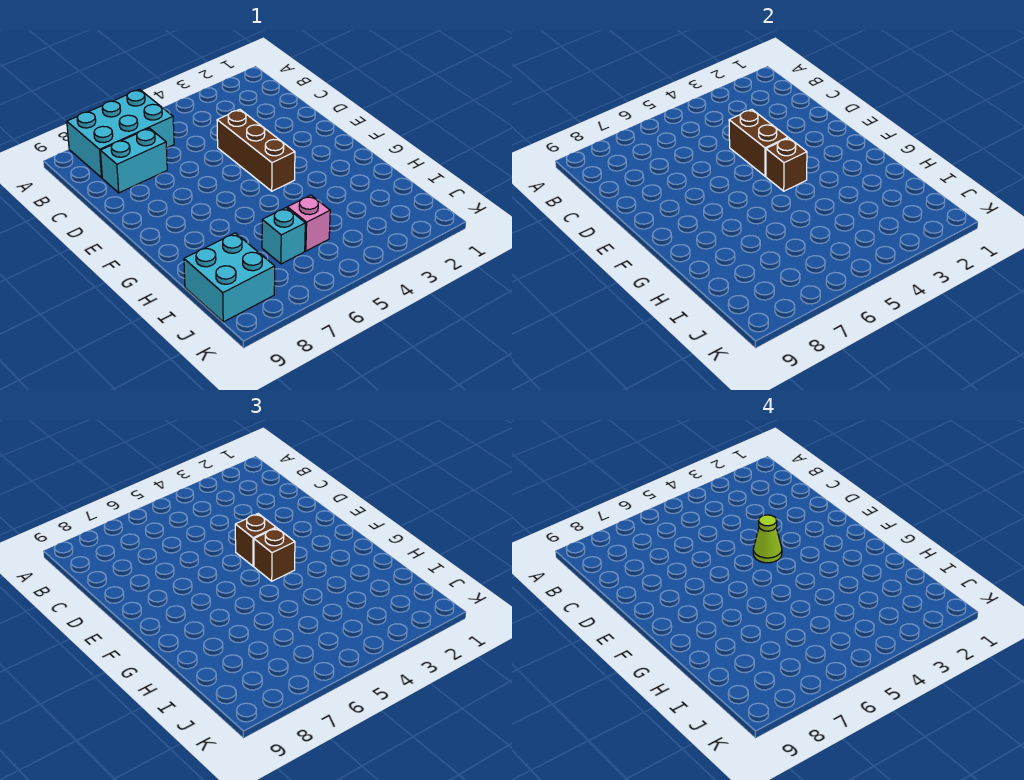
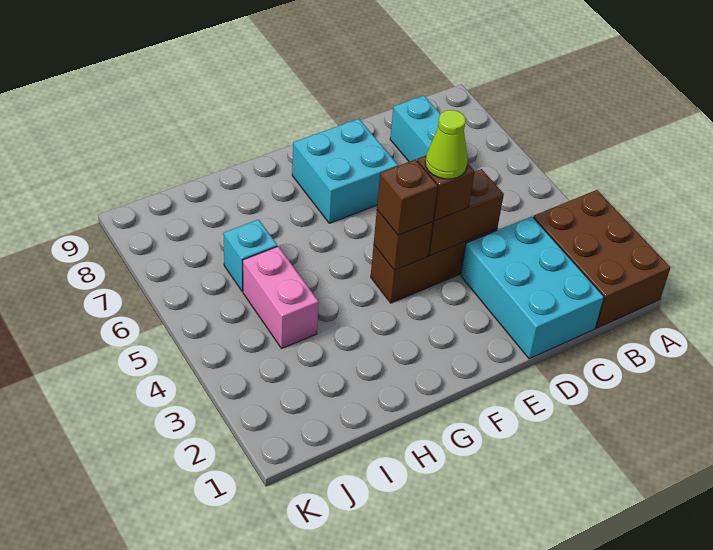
none -> brown 2x3 brick [533,190,671,328]
cyan 2x3 brick [67,89,174,178] -> cyan 2x3 brick moved to [461,216,604,359]
pink 1x1 brick [287,195,330,251] -> pink 1x2 brick [243,246,319,348]
cyan 2x2 brick [184,233,275,322] -> cyan 2x2 brick moved to [292,119,398,223]

